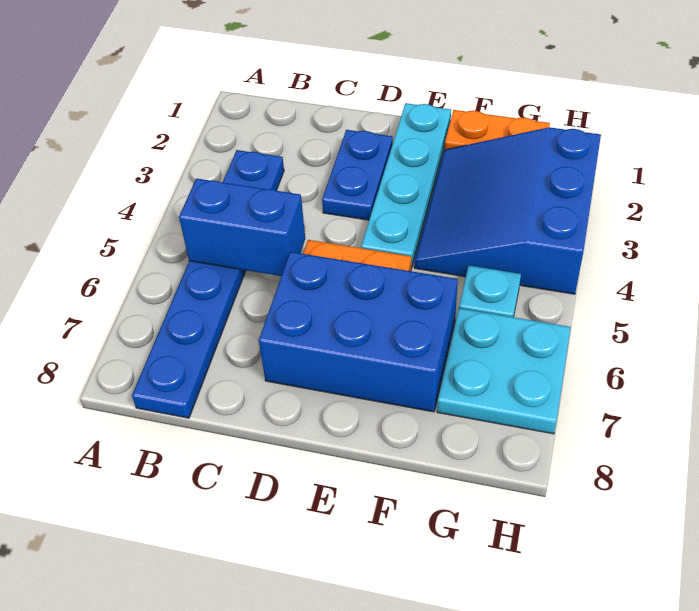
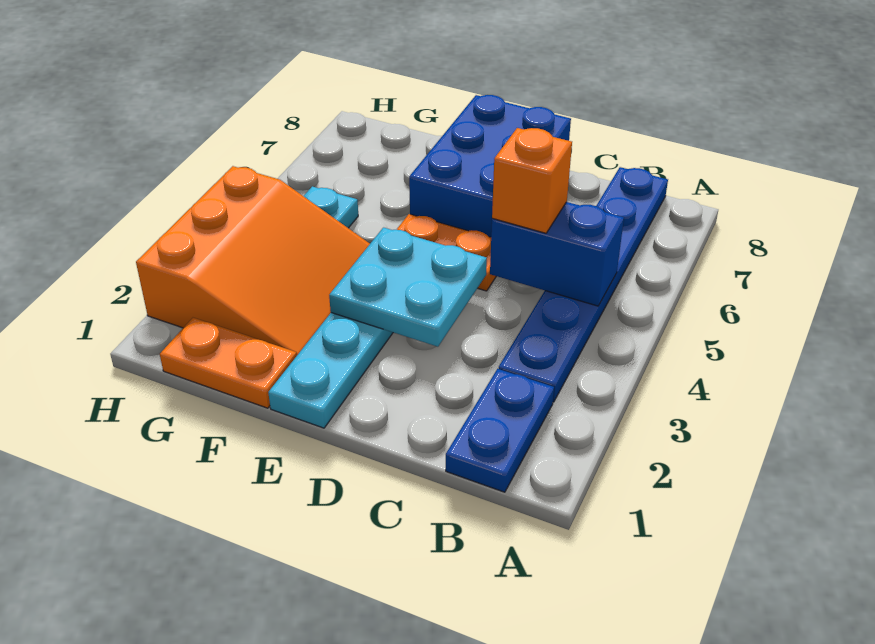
none -> orange 1x1 brick [492,128,572,233]
blue 1x2 plate [322,130,393,220] -> blue 1x2 plate moved to [446,369,554,492]
blue 2x3 brick [259,252,458,412] -> blue 2x3 brick turned to [409,95,571,237]
blue 3x3 slope [414,127,601,294] -> orange 3x3 slope [136,166,370,355]
cyan 2x2 plate [437,308,571,434] -> cyan 2x2 plate moved to [329,228,487,347]

